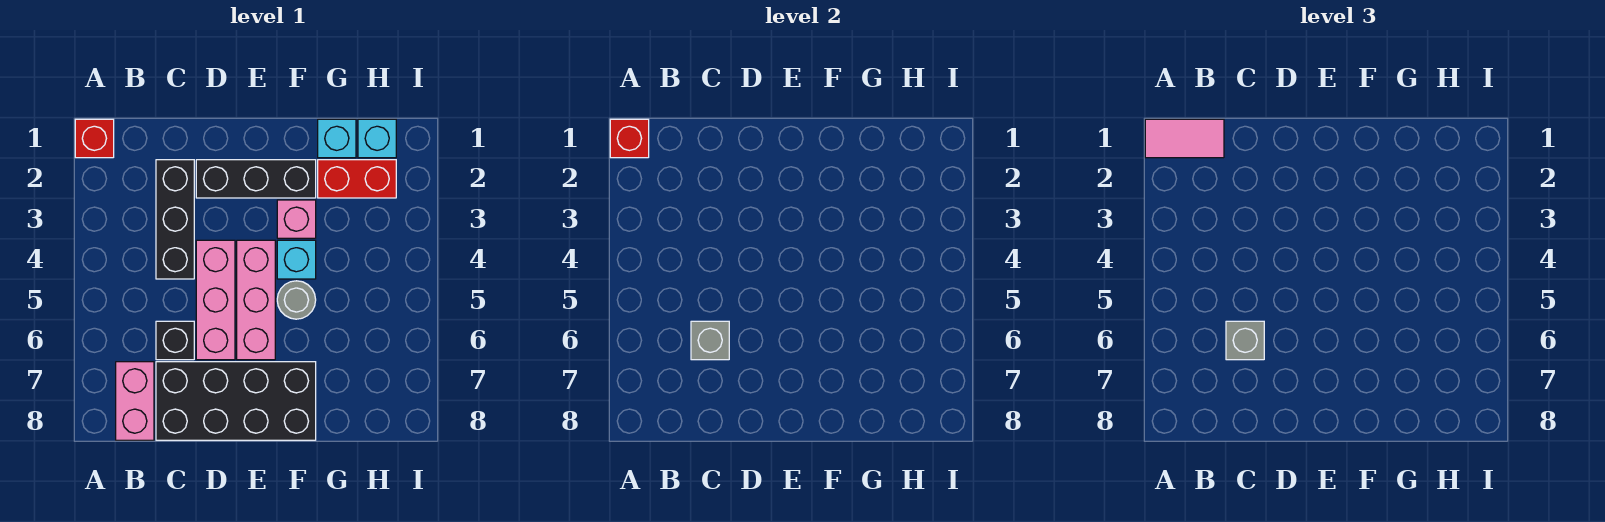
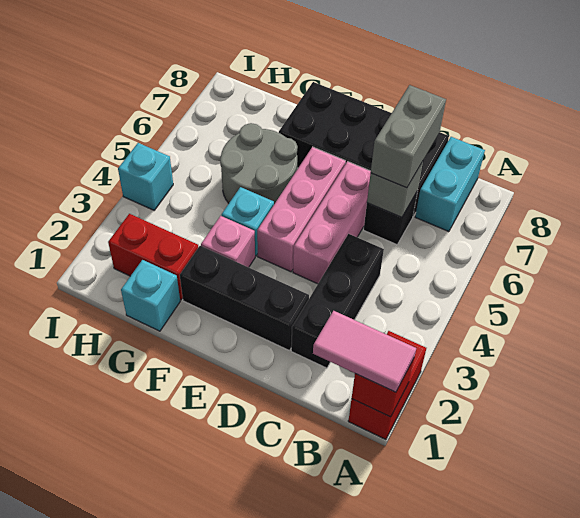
red 1x1 brick [75,119,114,158] -> red 1x2 brick [348,331,426,439]
pink 1x2 brick [116,362,154,440] -> cyan 1x2 brick [415,137,485,232]
grey 1x1 brick [1226,321,1264,360] -> grey 1x2 brick [371,85,446,188]
grey 1x1 round brick [277,281,316,319] -> grey 2x2 round brick [220,123,298,204]
cyan 1x1 brick [358,119,396,158] -> cyan 1x1 brick moved to [118,143,173,210]

